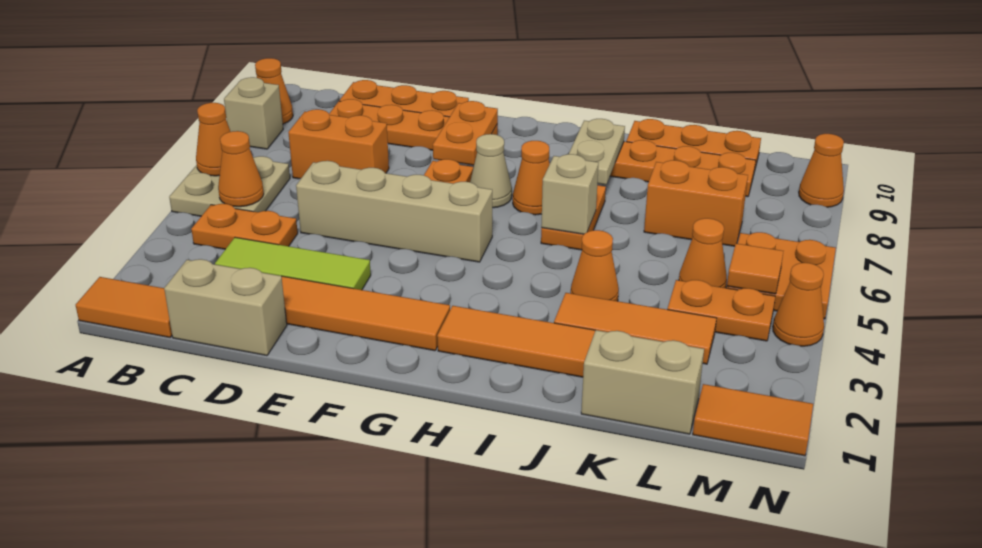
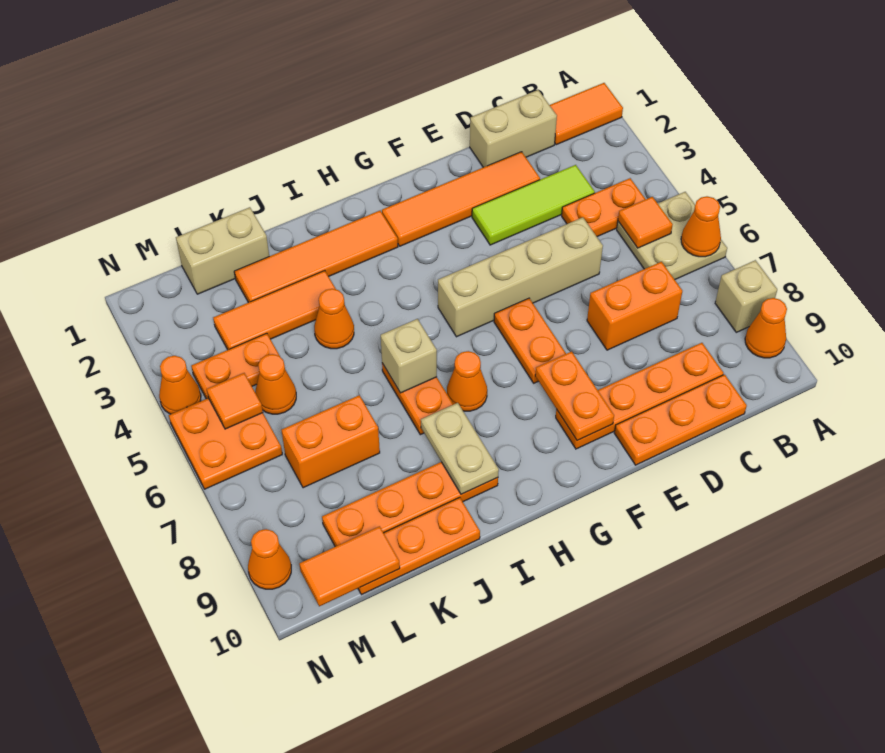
orange 1x1 cone [218,131,264,207] -> orange 1x1 tile [618,197,673,248]
tan 1x1 cone [470,134,512,208] -> none
orange 1x2 tile [693,384,813,456] -> orange 1x2 tile moved to [299,526,400,606]

